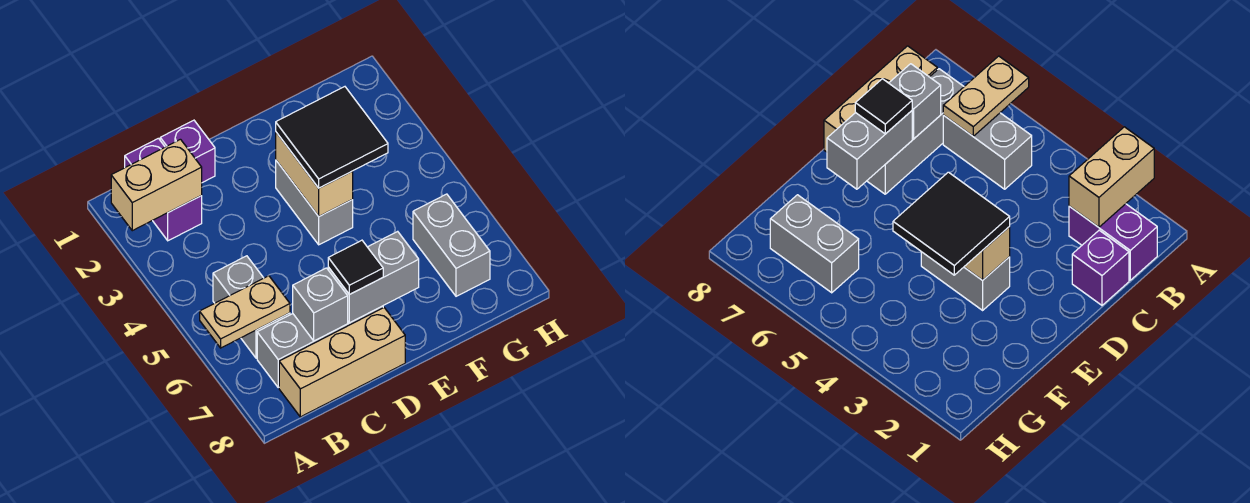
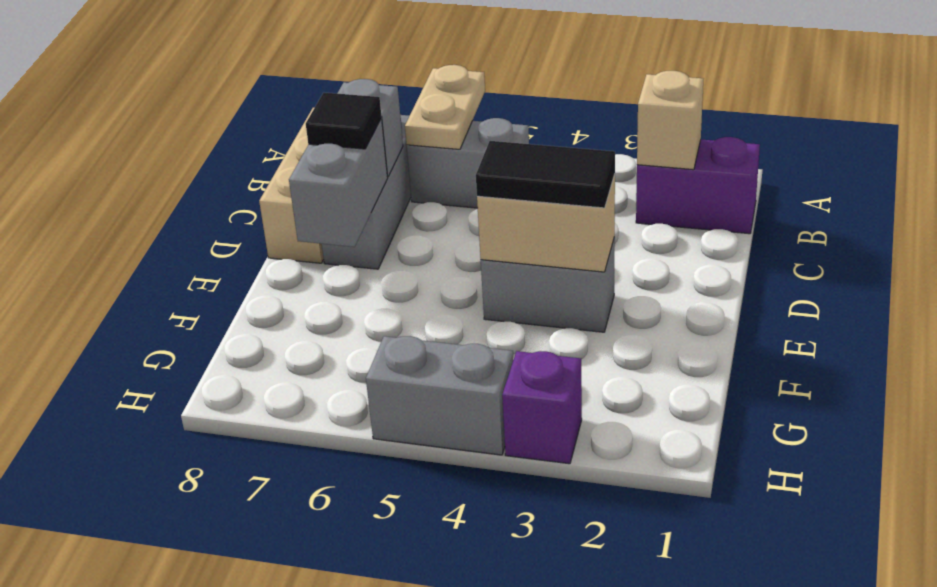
tan 1x2 brick [111,139,202,231] -> tan 1x1 brick [637,71,703,170]
purple 1x1 brick [160,120,215,183] -> purple 1x1 brick moved to [502,351,582,464]
black 2x2 tile [276,87,388,188] -> black 1x2 tile [476,141,615,208]
grey 1x2 brick [413,194,490,296] -> grey 1x2 brick moved to [366,336,514,455]

